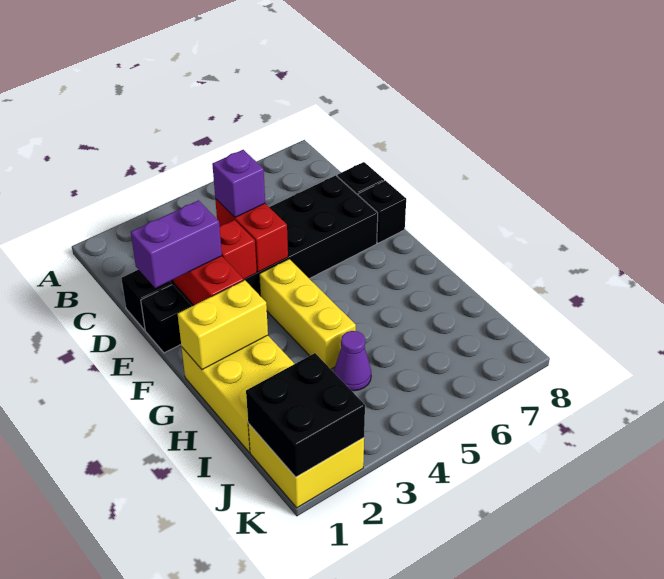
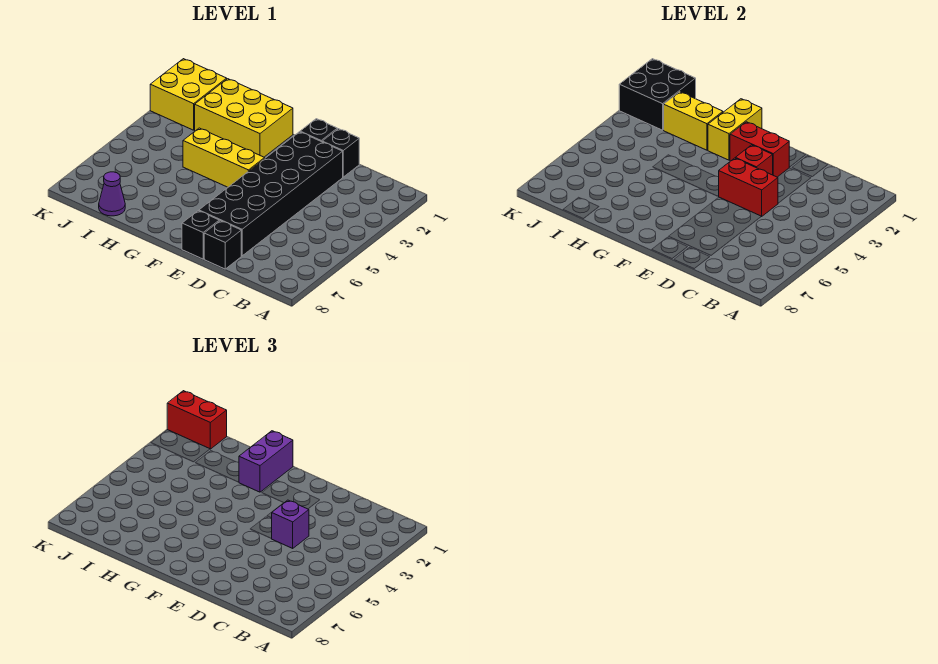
purple 1x2 brick [131,200,222,288] -> purple 1x2 brick moved to [239,431,293,492]
none -> yellow 1x2 brick [664,92,723,150]
purple 1x1 cone [334,331,371,391] -> purple 1x1 cone moved to [99,172,125,216]
none -> red 1x2 brick [167,391,227,449]

